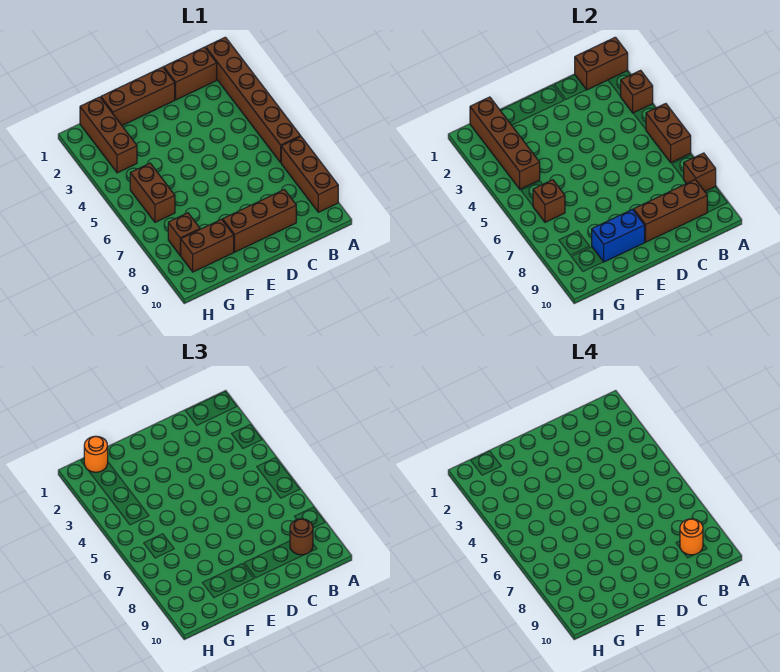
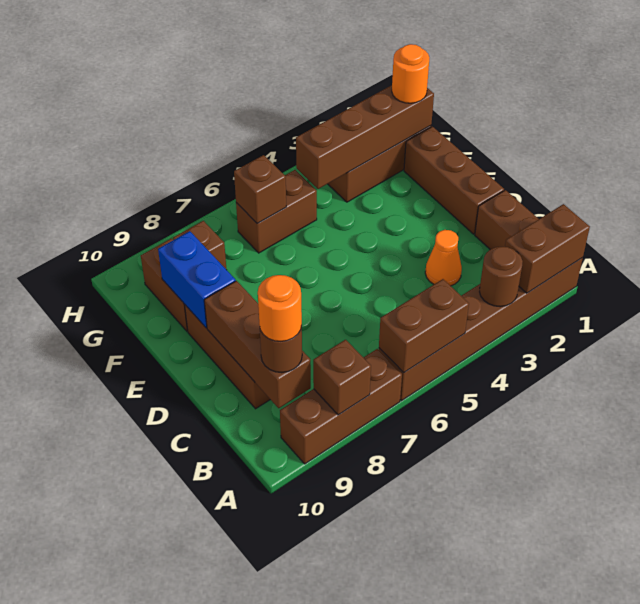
brown 1x2 brick [575,37,628,90] -> brown 1x2 brick turned to [505,204,590,293]
brown 1x1 brick [621,70,653,113] -> brown 1x1 round brick [480,247,523,307]
none -> orange 1x1 cone [425,230,462,286]

